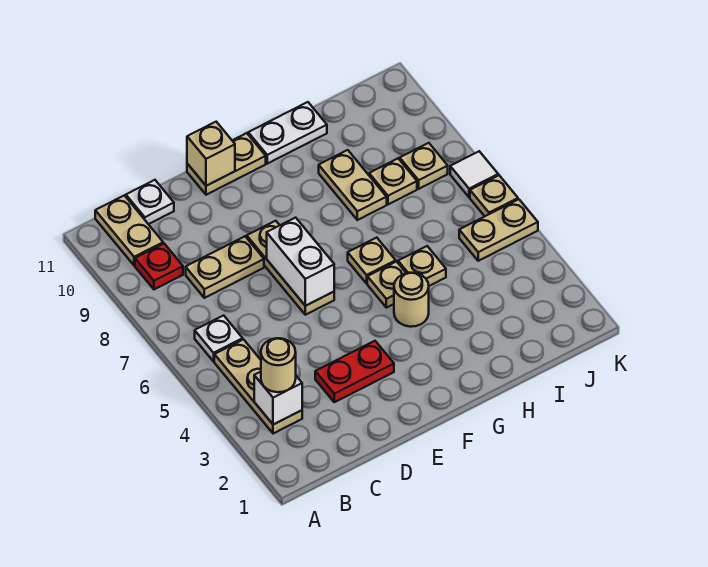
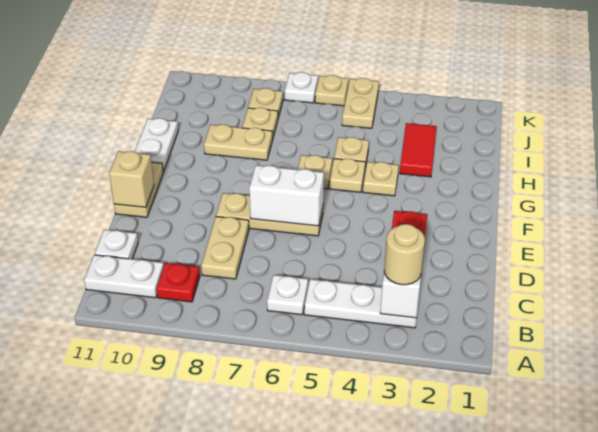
tan 1x3 plate [214,340,302,434] -> white 1x3 plate [304,279,416,328]
tan 1x2 plate [95,195,163,266] -> white 1x2 plate [84,255,164,298]
tan 1x1 round brick [394,273,429,327] -> tan 1x1 plate [363,162,399,196]
none -> red 1x2 tile [400,123,437,177]
white 1x1 tile [450,151,498,197] -> white 1x1 plate [285,72,318,103]

